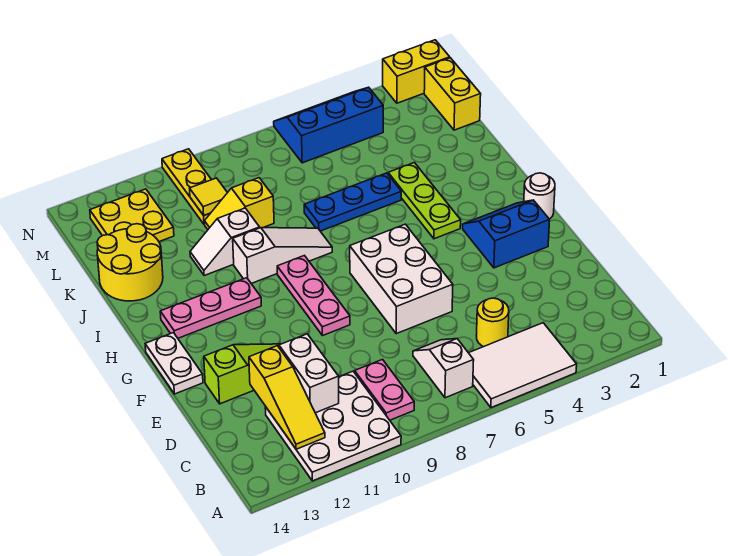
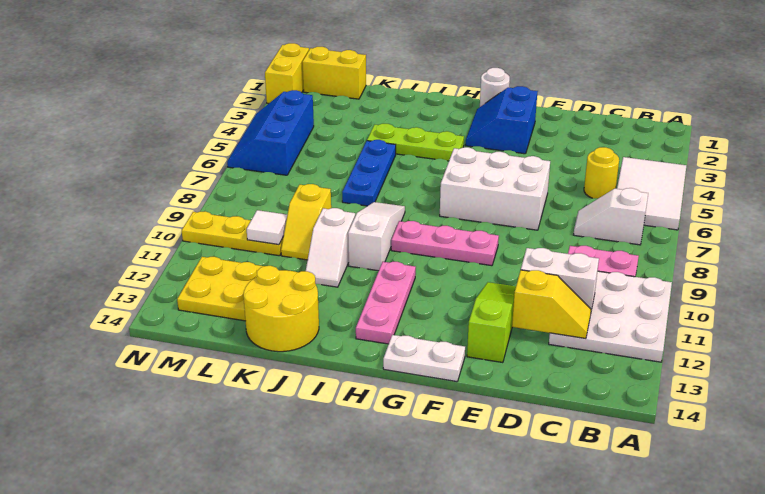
yellow 1x3 slope [249,346,325,449] -> yellow 1x2 slope [512,270,591,338]
yellow 1x1 tile [190,178,227,215] -> white 1x1 tile [247,210,287,245]

